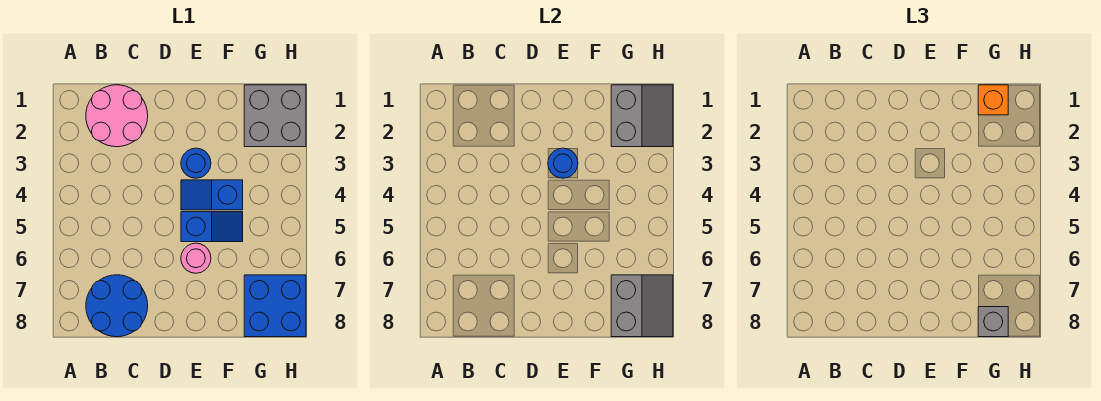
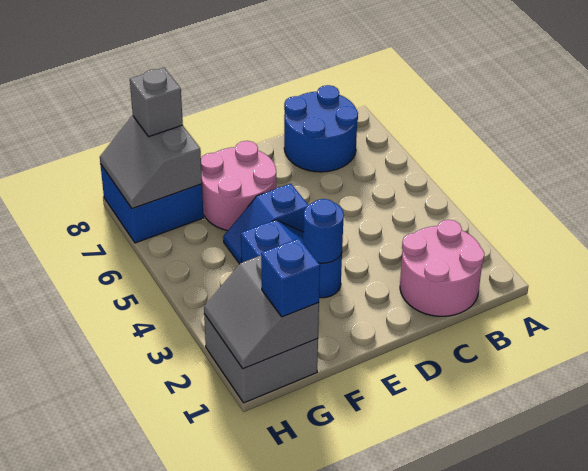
pink 1x1 round brick [181,243,211,273] -> pink 2x2 round brick [201,141,276,231]
orange 1x1 brick [978,85,1008,115] -> blue 1x1 brick [261,239,320,317]

